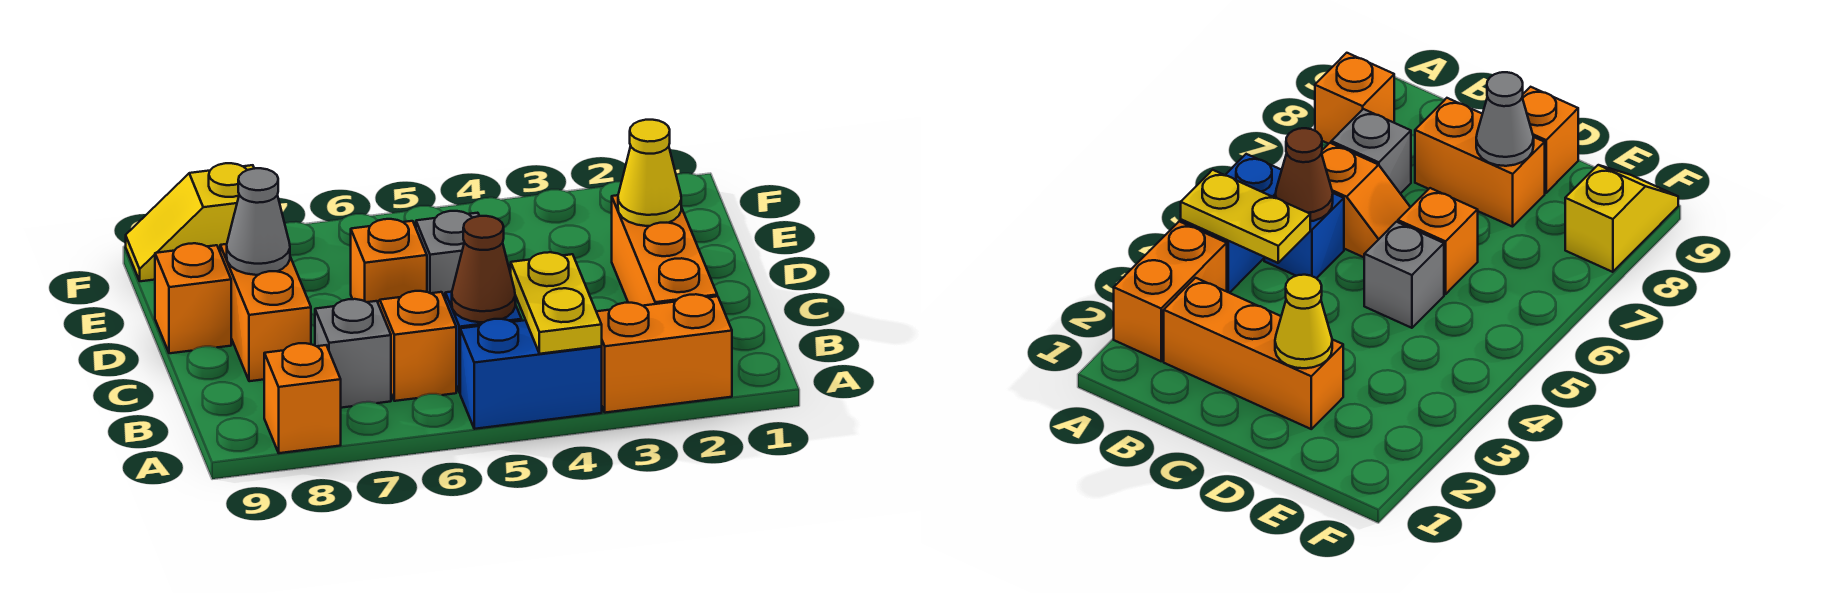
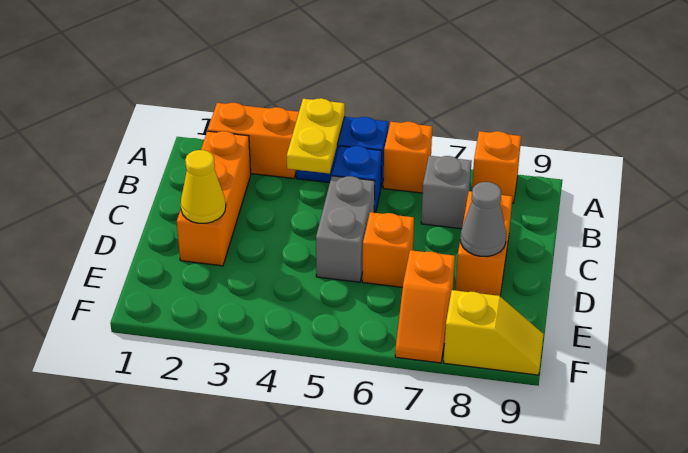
brown 1x1 cone [452,216,515,322] -> none
orange 1x2 slope [378,291,456,401] -> orange 1x2 slope moved to [395,250,455,363]
grey 1x1 brick [416,211,479,298] -> grey 1x2 brick [316,176,375,282]
orange 1x1 brick [155,243,231,353] -> orange 1x1 brick moved to [383,122,432,193]

